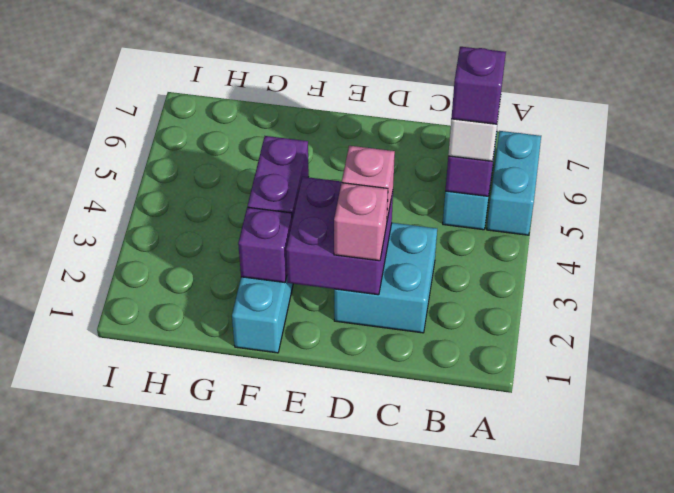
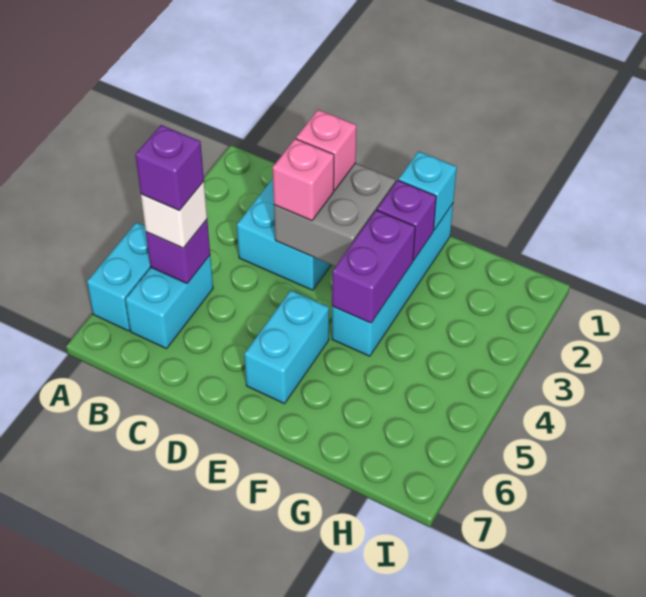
purple 2x2 brick [286,177,393,295] -> grey 2x2 brick [274,163,396,267]
none -> cyan 1x2 brick [244,291,329,404]
none -> cyan 1x1 brick [399,151,457,230]

